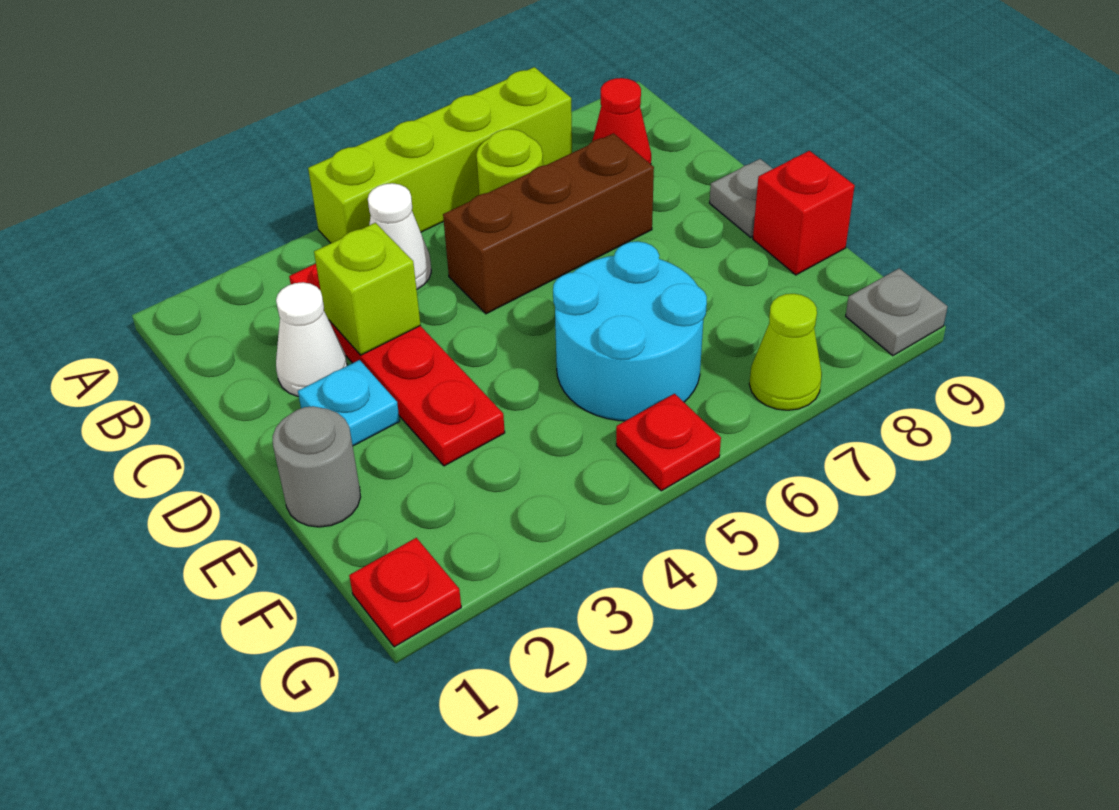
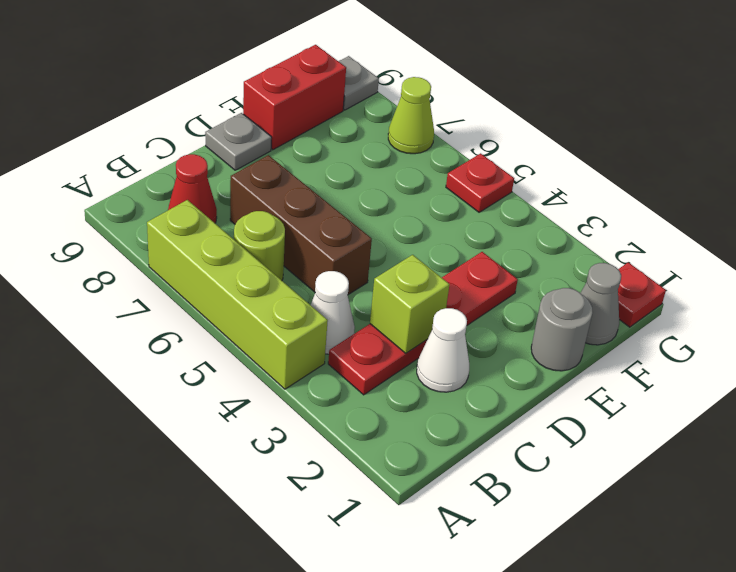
cyan 1x1 plate [298,360,400,446] -> none
cyan 2x2 round brick [553,241,707,421] -> none
red 1x1 brick [753,151,855,275] -> red 1x2 brick [243,45,346,150]
none -> grey 1x1 cone [581,263,621,345]

